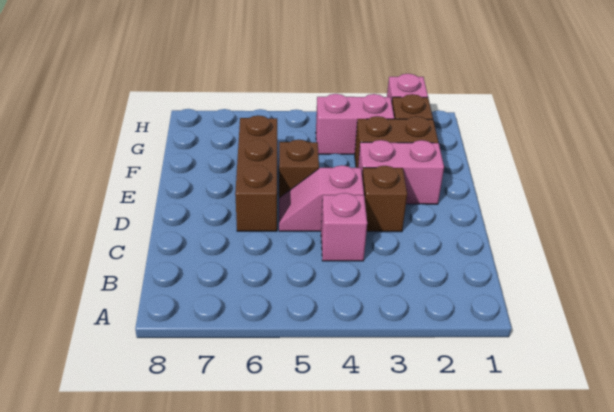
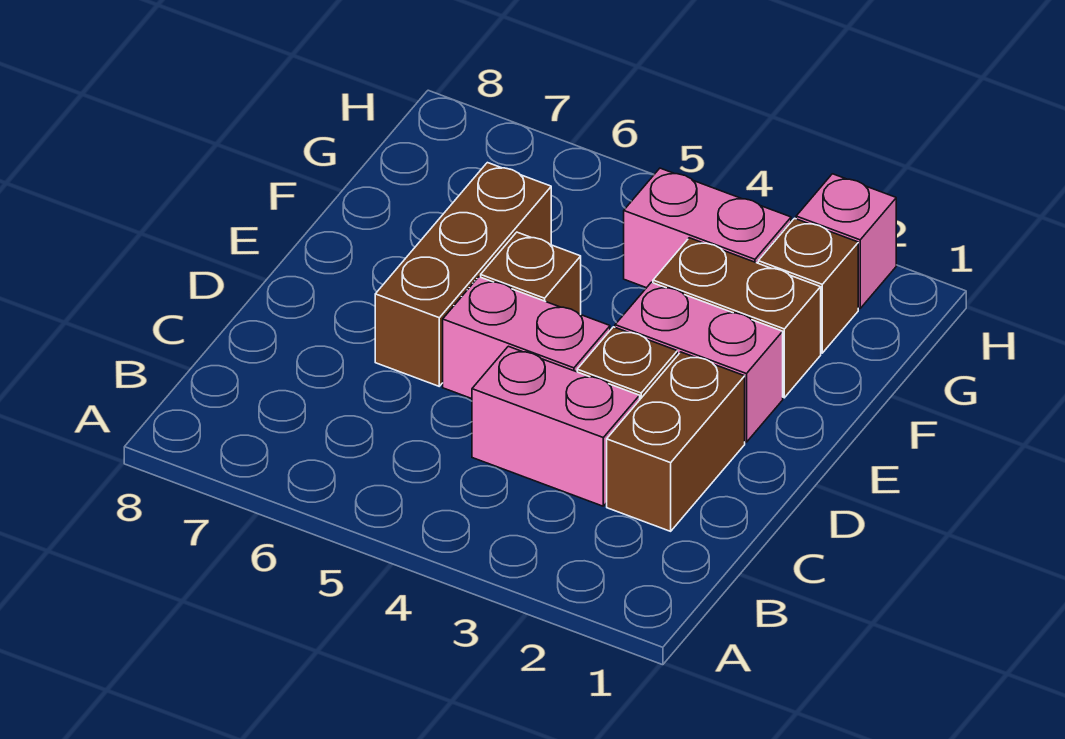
none -> brown 1x2 brick [607,352,745,531]
pink 1x1 brick [321,193,367,261] -> pink 1x2 brick [472,346,640,506]
pink 1x2 slope [279,165,364,231] -> pink 1x2 brick [443,277,610,399]

